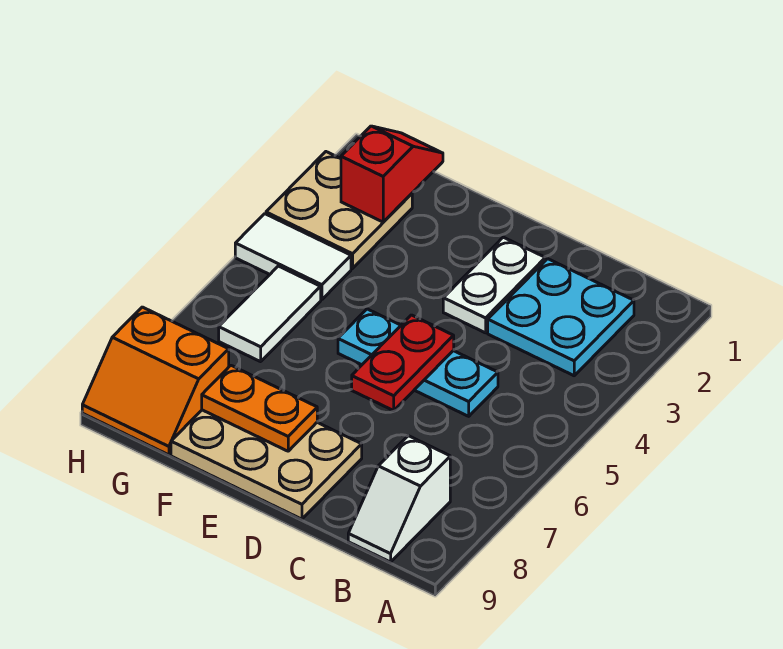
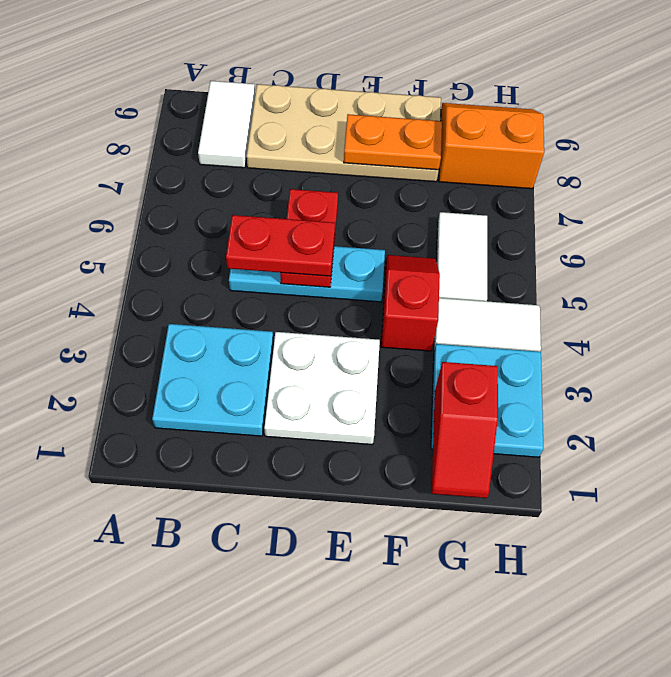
white 1x2 slope [348,436,450,562] -> white 1x2 tile [198,81,255,168]
none -> red 1x2 plate [226,215,335,276]
white 1x2 plate [443,237,545,333] -> white 2x2 plate [264,332,380,445]
tan 2x3 plate [171,410,362,519] -> tan 2x4 plate [247,84,441,182]
none -> red 1x2 slope [381,255,440,351]
tan 2x2 plate [266,152,412,269] -> cyan 2x2 plate [431,344,544,457]

